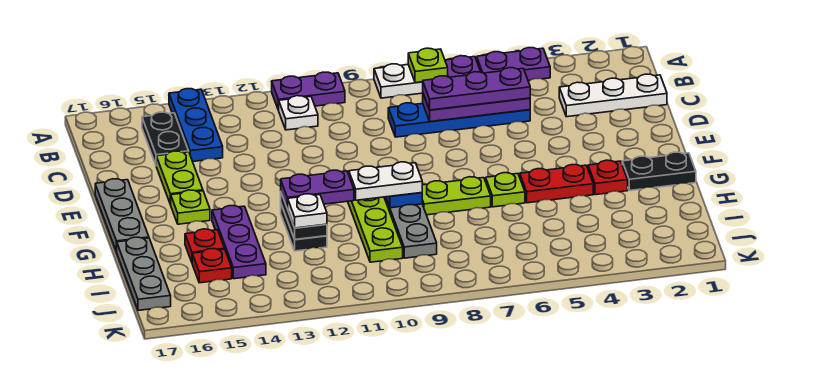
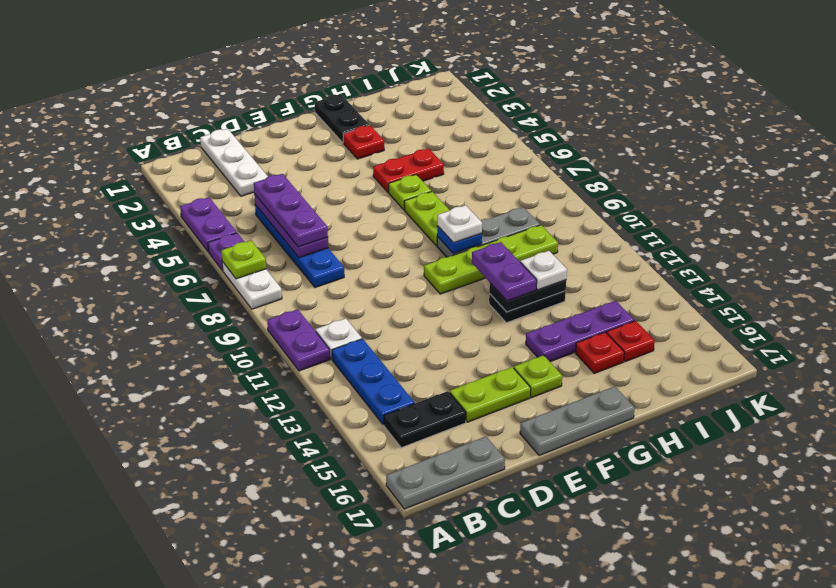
blue 1x3 plate [169,89,223,162] -> blue 1x3 plate turned to [332,339,415,425]
red 1x2 plate [520,165,593,203] -> red 1x2 plate turned to [373,149,444,193]
white 1x2 plate [349,162,422,200] -> white 1x1 plate [437,205,482,243]
grey 1x3 plate [117,237,171,310] -> grey 1x3 plate moved to [386,437,505,509]

